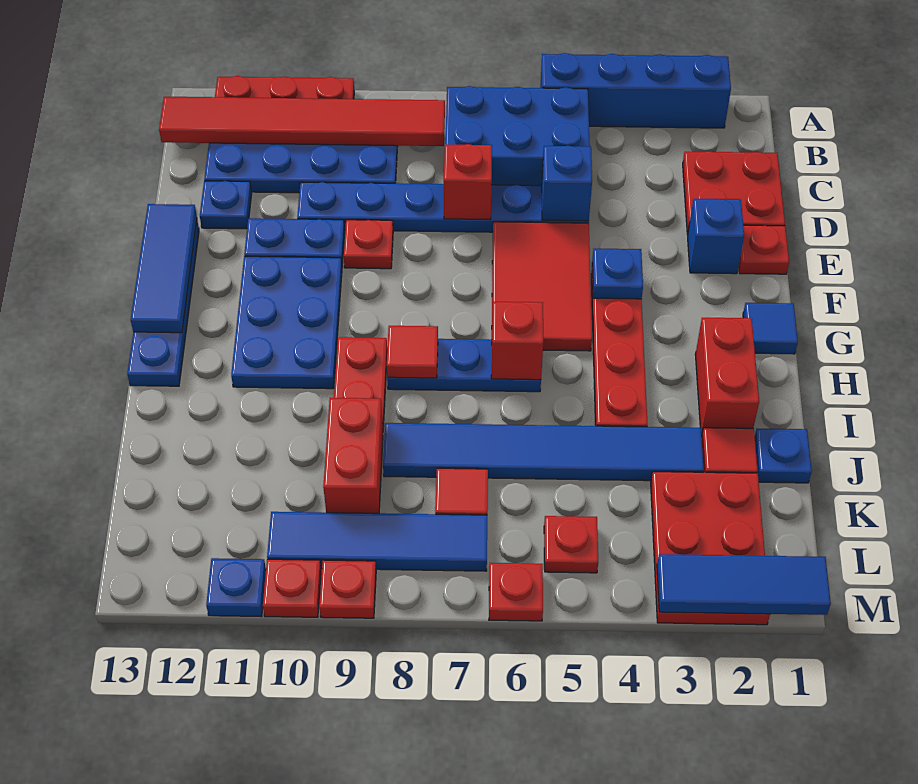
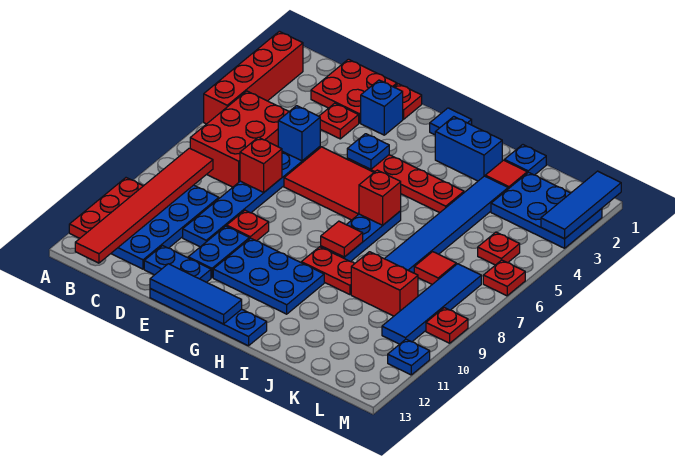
blue 1x4 brick [540,53,731,128] -> red 1x4 brick [204,31,303,124]
blue 2x3 brick [445,86,590,185] -> red 2x3 brick [190,91,289,187]
blue 1x1 plate [200,181,252,229] -> blue 1x2 plate [144,246,211,282]
red 1x2 brick [695,318,759,437] -> blue 1x2 brick [435,117,502,181]
red 2x3 plate [651,472,770,625] -> blue 2x3 plate [491,172,602,248]
red 1x1 plate [263,559,321,617] -> red 1x1 plate moved to [319,103,359,139]

